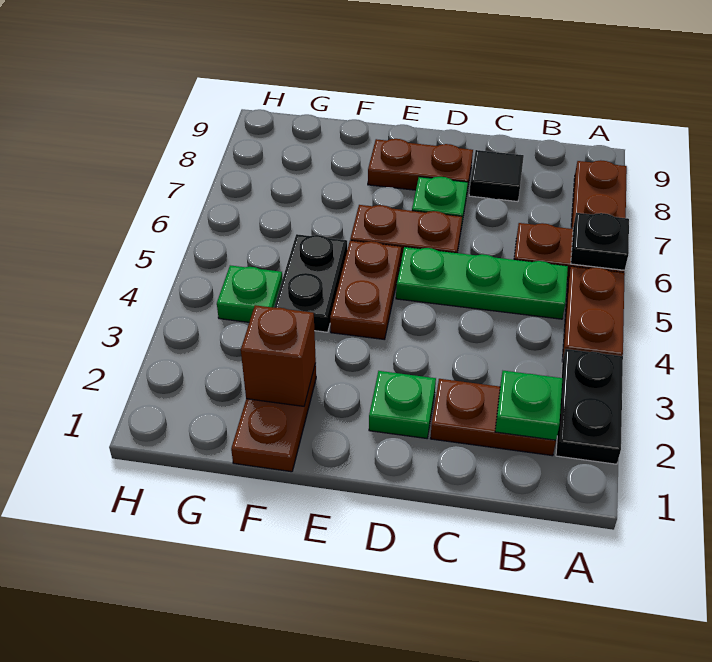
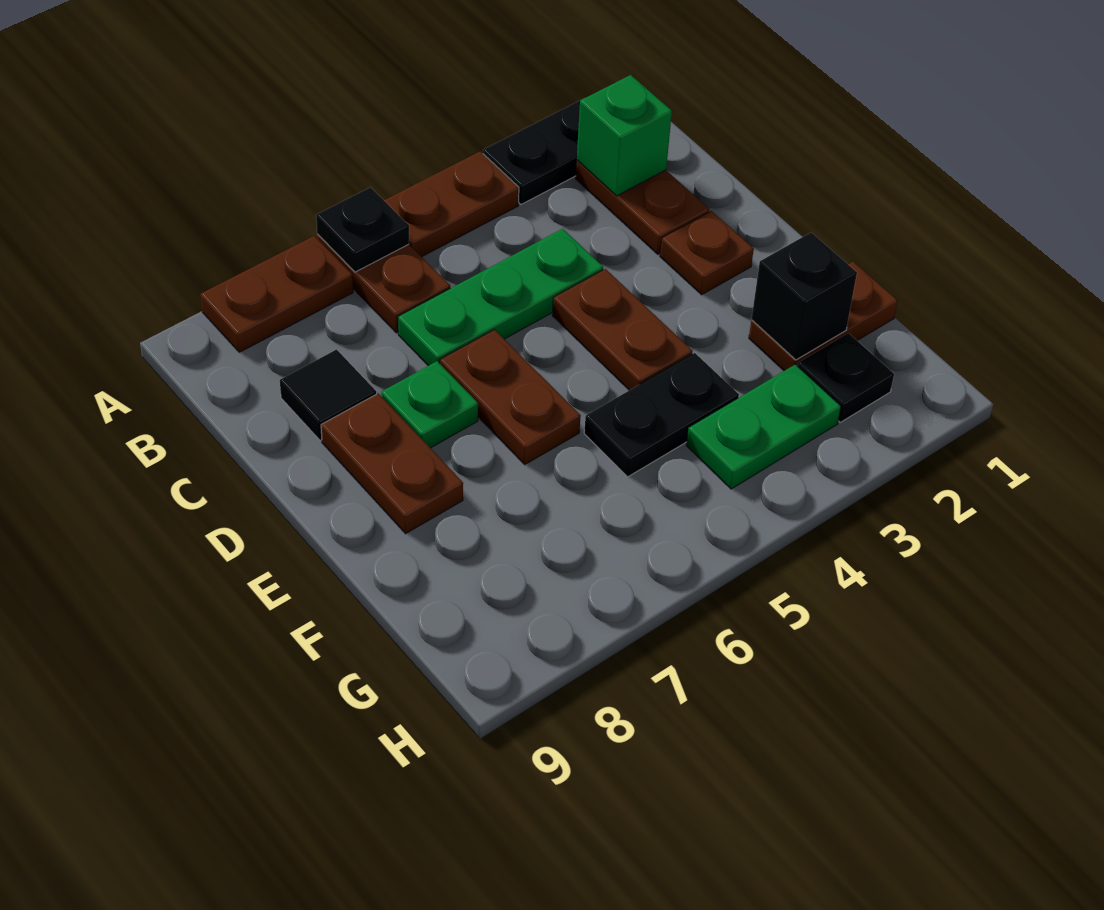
green 1x1 plate [495,371,562,440] -> green 1x1 brick [577,75,672,196]
green 1x3 plate [396,247,568,319] -> green 1x3 plate turned to [398,229,603,366]
green 1x1 plate [369,371,436,438] -> brown 1x1 plate [660,211,754,295]
brown 1x2 plate [330,241,401,340] -> brown 1x2 plate turned to [552,269,692,390]
brown 1x1 brick [241,305,316,406] -> black 1x1 brick [751,233,857,360]
none -> black 1x1 plate [798,333,894,422]
green 1x1 plate [217,265,282,322] -> green 1x2 plate [686,364,841,489]

